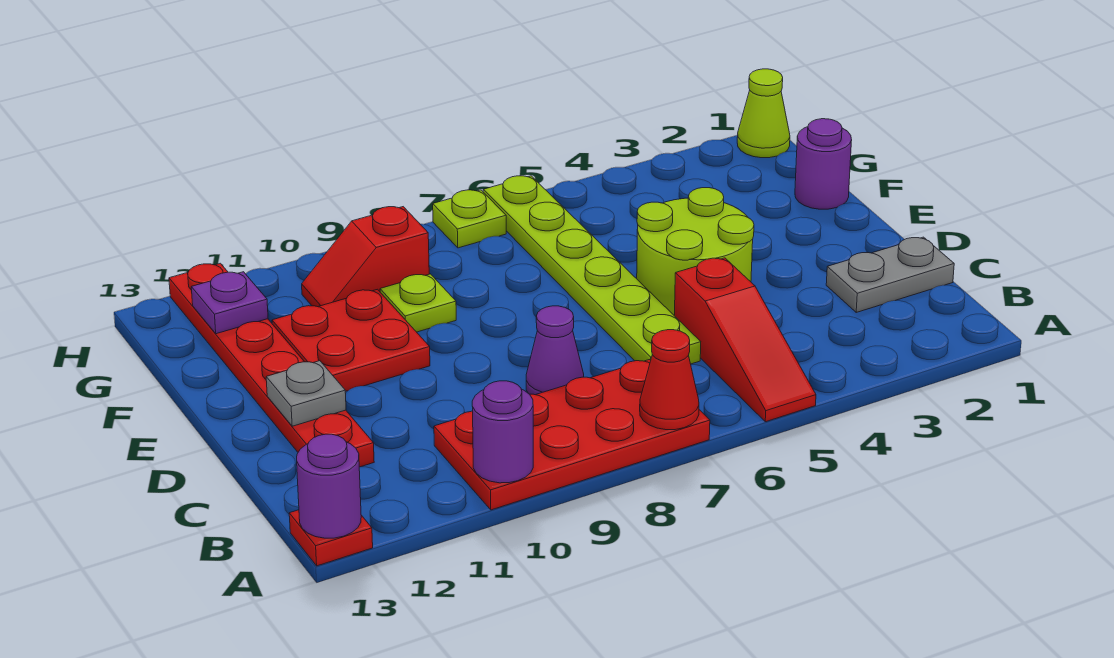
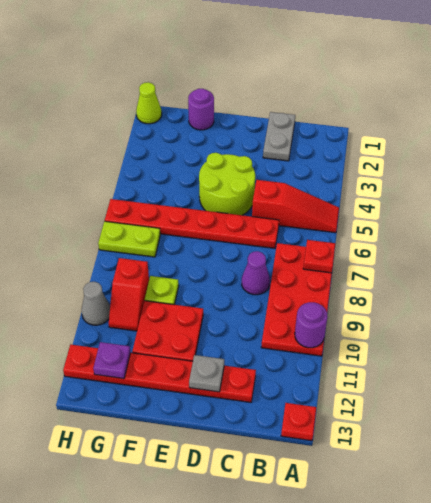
red 1x1 cone [640,330,699,430] -> red 1x1 plate [303,240,335,273]
purple 1x1 round brick [297,434,361,538] -> none
lime 1x6 plate [483,176,701,364] -> red 1x6 plate [105,199,279,248]
lime 1x1 plate [433,190,506,248] -> lime 1x2 plate [98,221,160,257]
none -> grey 1x1 cone [82,282,110,325]

